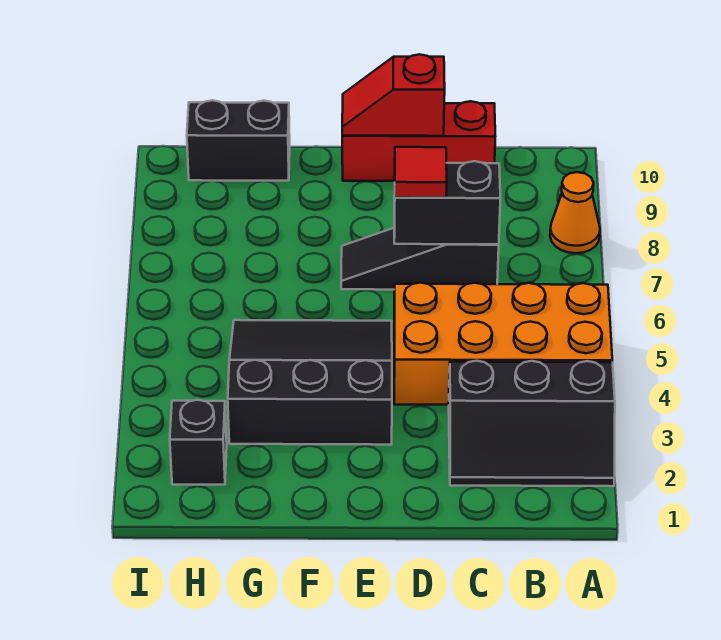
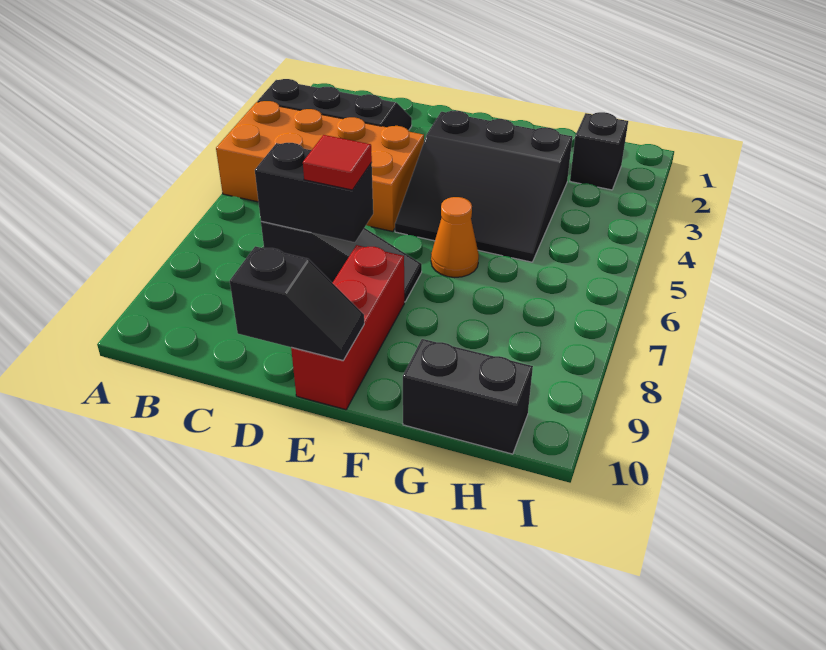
orange 1x1 cone [550,172,600,253] -> orange 1x1 cone moved to [431,197,479,278]
red 1x3 brick [342,101,495,181] -> red 1x3 brick turned to [291,245,404,410]
red 1x2 slope [342,54,445,136] -> black 1x2 slope [230,246,364,360]

